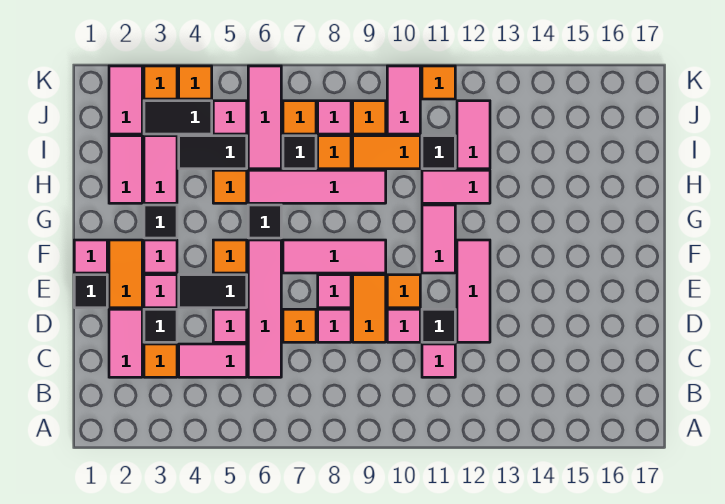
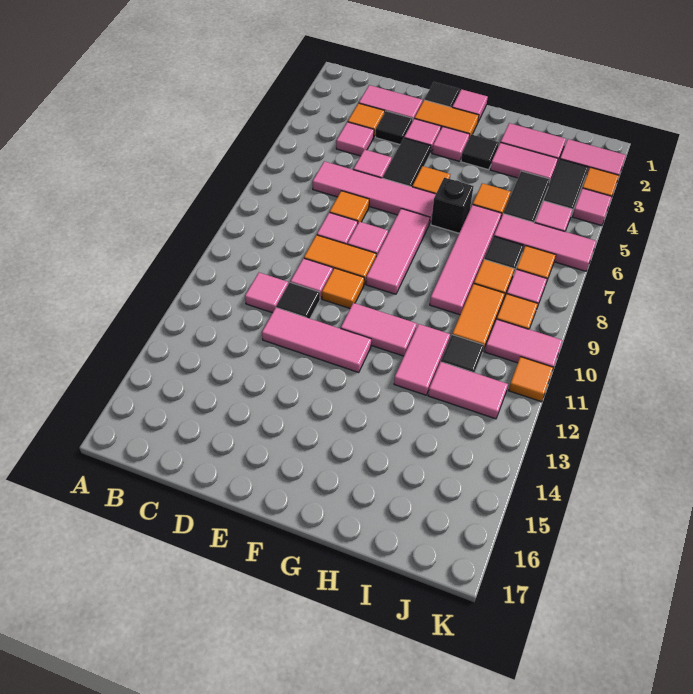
pink 1x2 tile [179,344,247,377] -> pink 1x1 tile [336,122,374,156]
black 1x1 tile [248,205,281,238] -> black 1x1 brick [431,178,474,233]
orange 1x1 tile [179,66,212,99] -> pink 1x1 tile [572,188,612,226]

